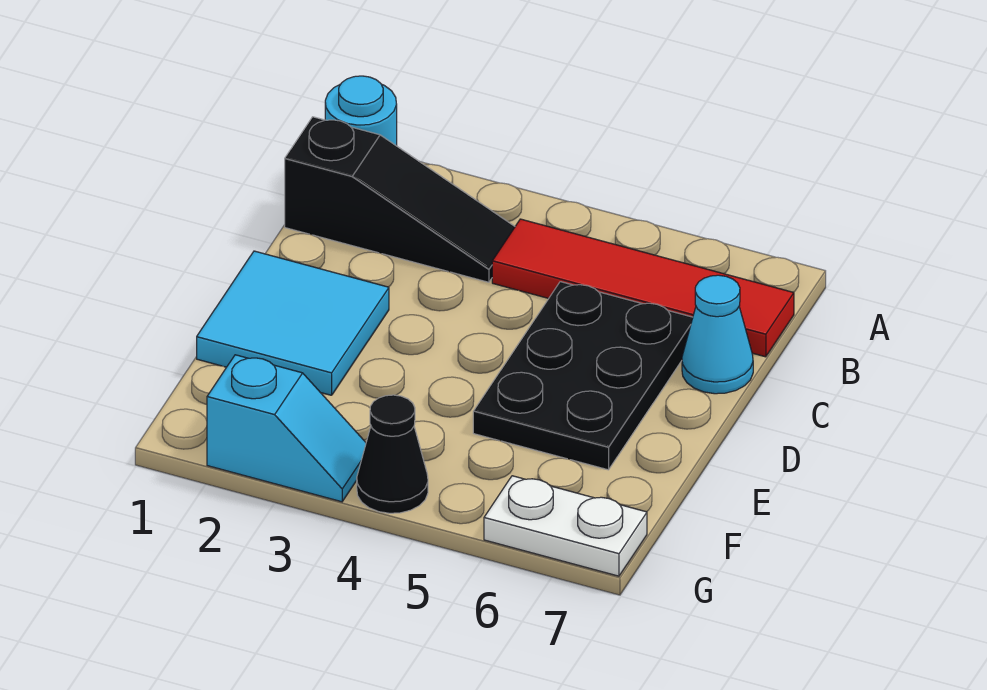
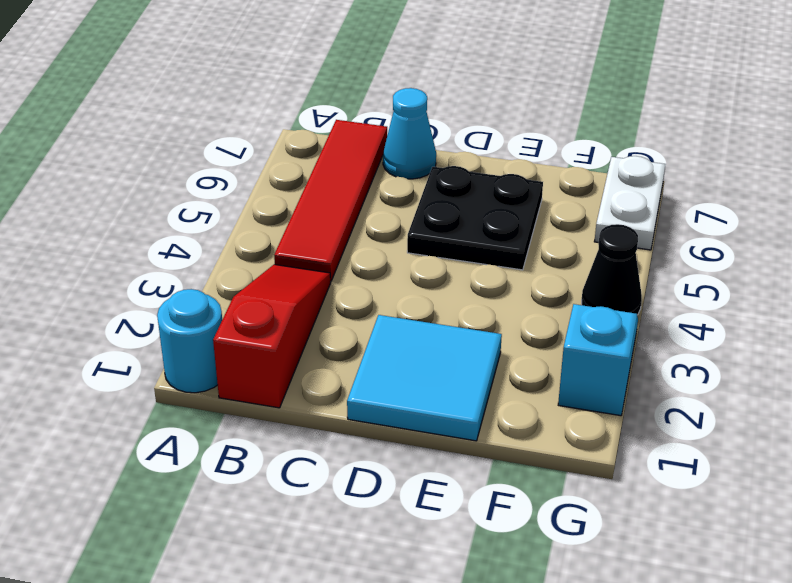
black 1x3 slope [285,117,515,282] -> red 1x3 slope [213,265,331,408]
black 2x3 plate [473,282,693,470] -> black 2x2 plate [407,166,543,270]

